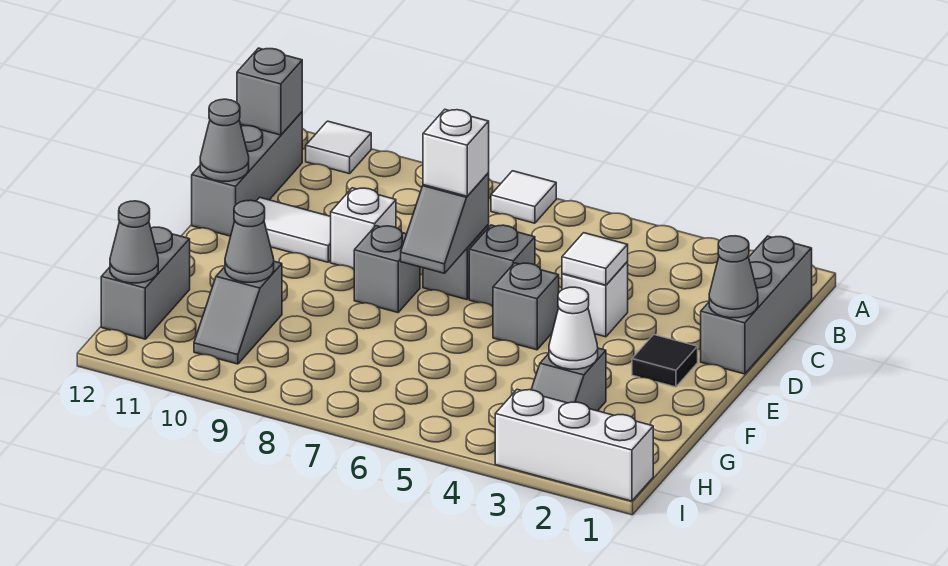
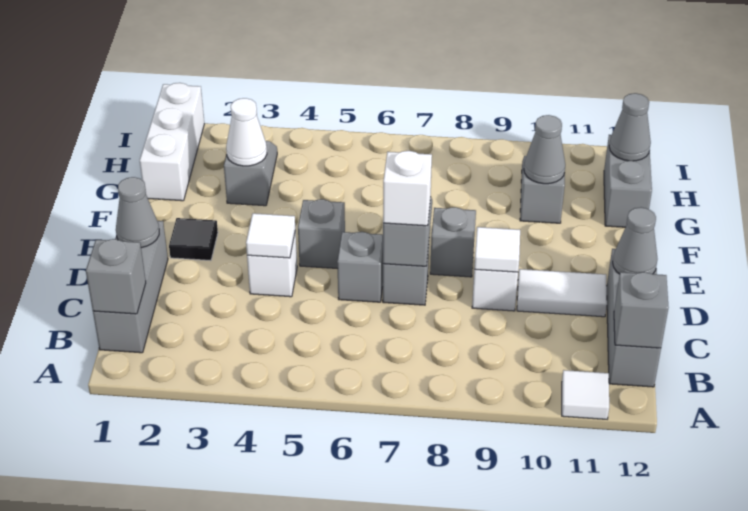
white 1x1 tile [491,171,556,223] -> white 1x1 tile moved to [474,227,520,272]
none -> grey 1x1 brick [86,239,146,314]
white 1x3 brick [495,389,653,501] -> white 1x3 brick turned to [140,83,204,201]

